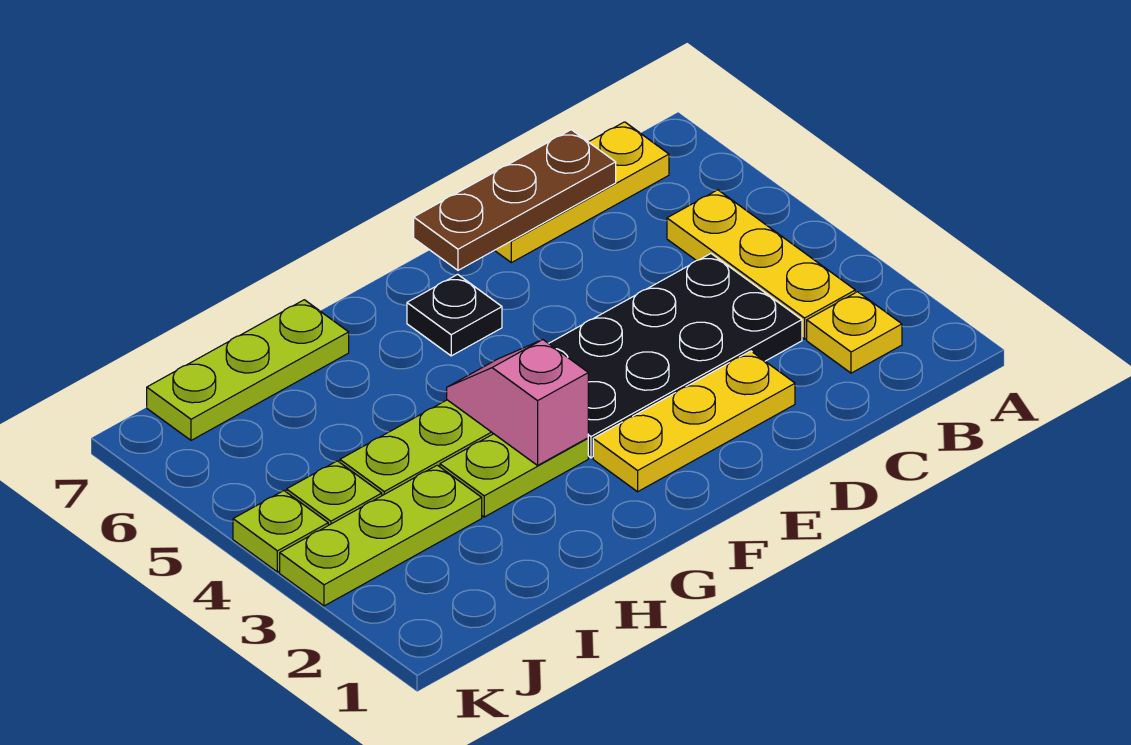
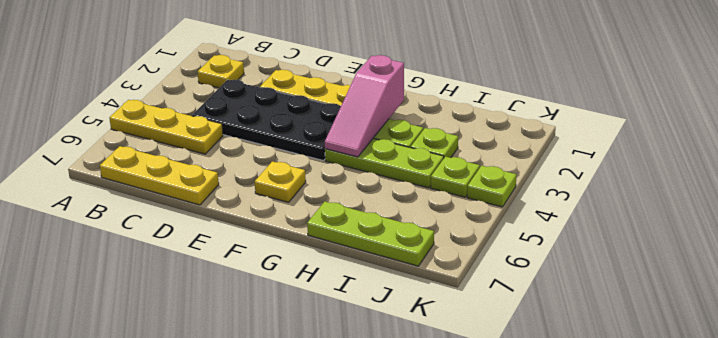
yellow 1x3 plate [667,190,856,339] -> yellow 1x3 plate turned to [109,100,223,154]
brown 1x3 plate [414,130,616,270] -> none
black 1x1 plate [407,274,502,356] -> yellow 1x1 plate [255,161,306,202]
pink 1x2 slope [447,340,588,465] -> pink 1x3 slope [325,55,404,157]
lime 1x3 plate [280,465,482,606] -> lime 1x1 plate [411,128,458,158]

